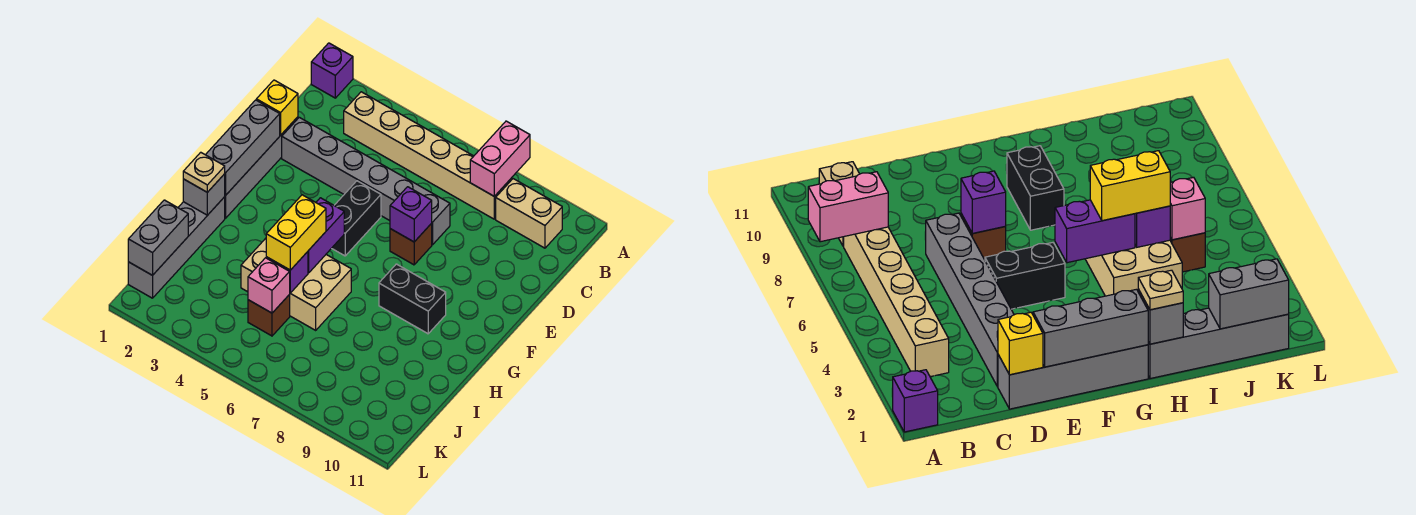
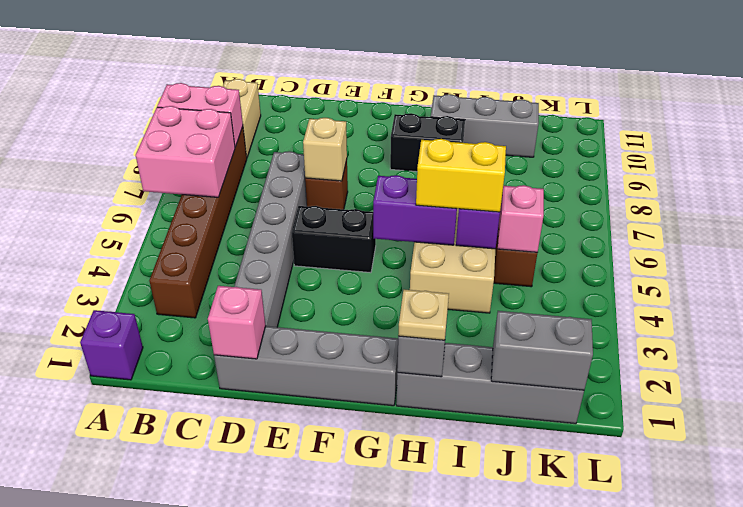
none -> pink 2x2 brick [136,106,235,197]
tan 1x6 brick [344,92,512,219] -> brown 1x6 brick [149,127,247,318]
yellow 1x1 brick [256,80,298,135] -> pink 1x1 brick [208,286,266,359]
grey 1x3 brick [206,100,280,195] -> grey 1x3 brick moved to [431,94,539,157]
purple 1x1 brick [390,187,432,242] -> tan 1x1 brick [303,118,347,181]
black 1x2 brick [379,264,446,334] -> black 1x2 brick turned to [390,113,465,172]

